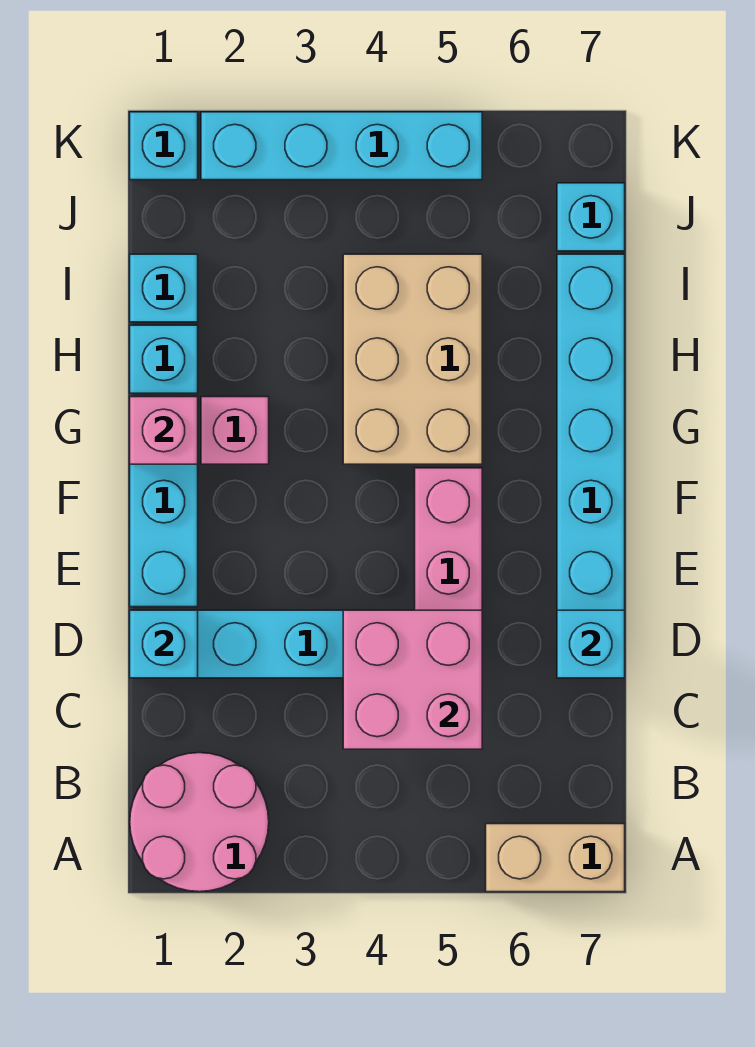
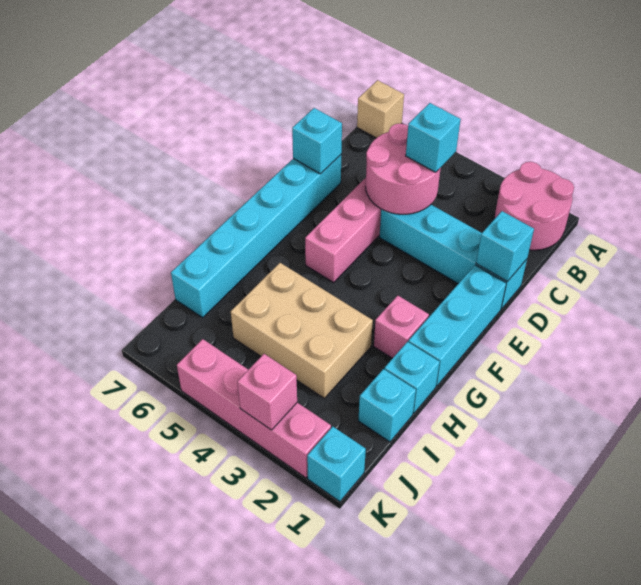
tan 1x2 brick [486,824,625,892] -> tan 1x1 brick [357,80,404,138]
pink 2x2 brick [343,610,482,749] -> pink 2x2 round brick [366,123,441,214]
pink 1x1 brick [130,397,198,464] -> pink 1x1 brick moved to [237,354,297,430]
tan 2x3 brick [343,254,482,464] -> tan 2x3 brick turned to [231,263,373,398]
cyan 1x1 brick [557,183,625,251] -> cyan 1x1 brick moved to [406,103,461,172]
cyan 1x4 brick [201,112,482,180] -> pink 1x4 brick [177,339,331,478]

